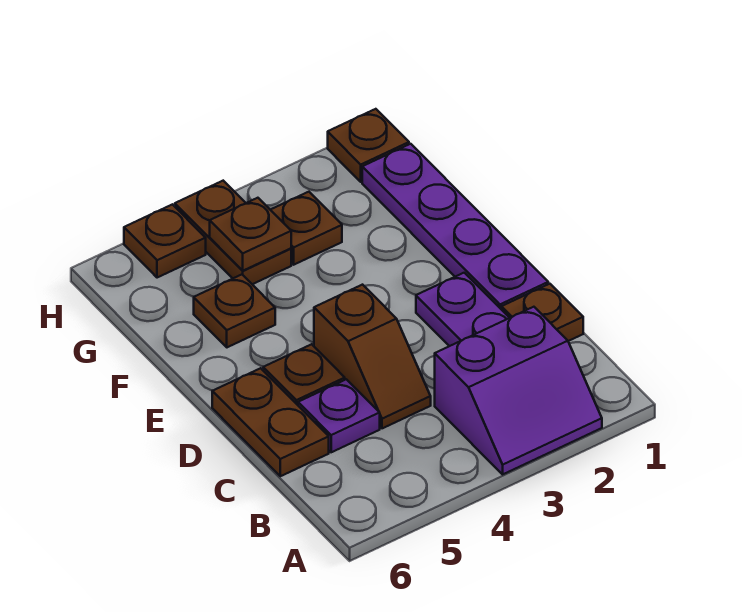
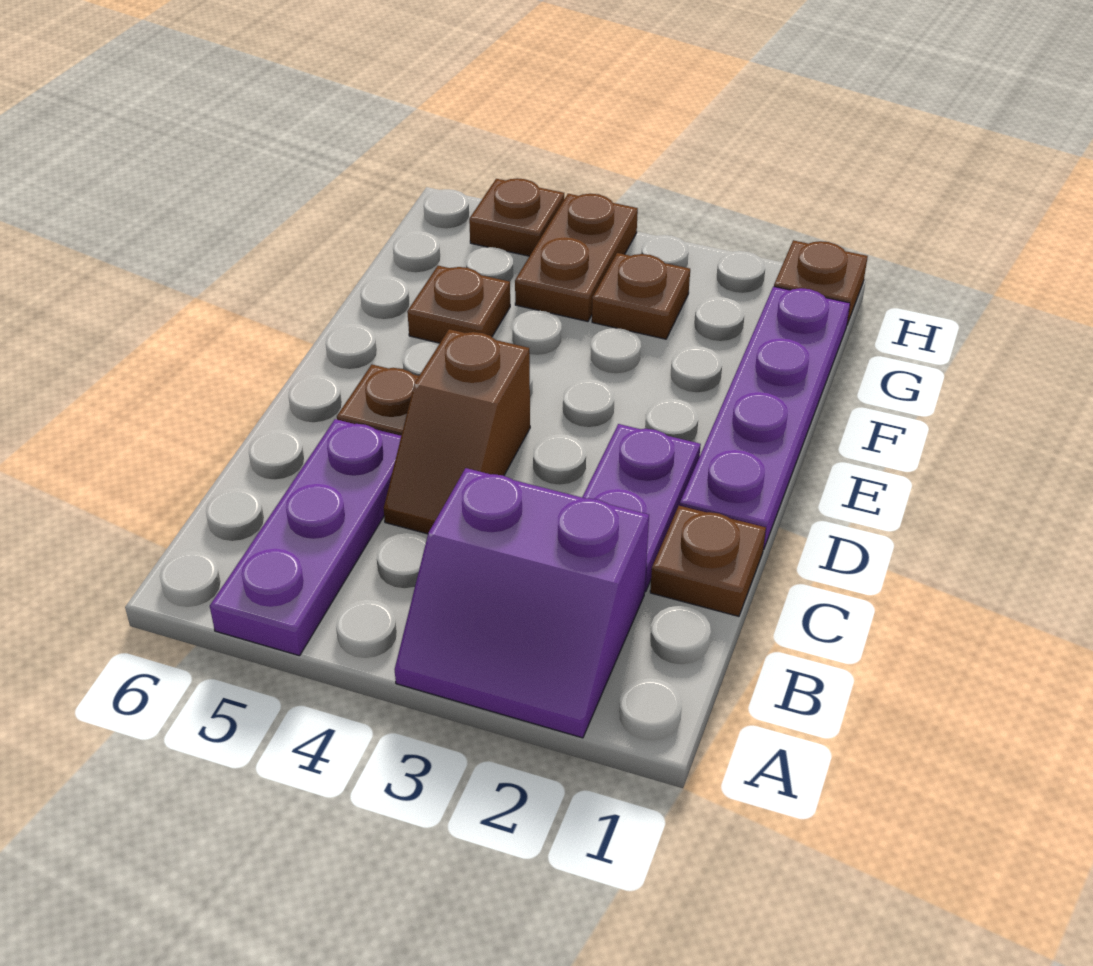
purple 1x1 plate [298,379,380,452] -> purple 1x3 plate [210,419,401,656]
brown 1x2 plate [212,368,329,476] -> none
brown 1x1 plate [210,198,291,271] -> none

